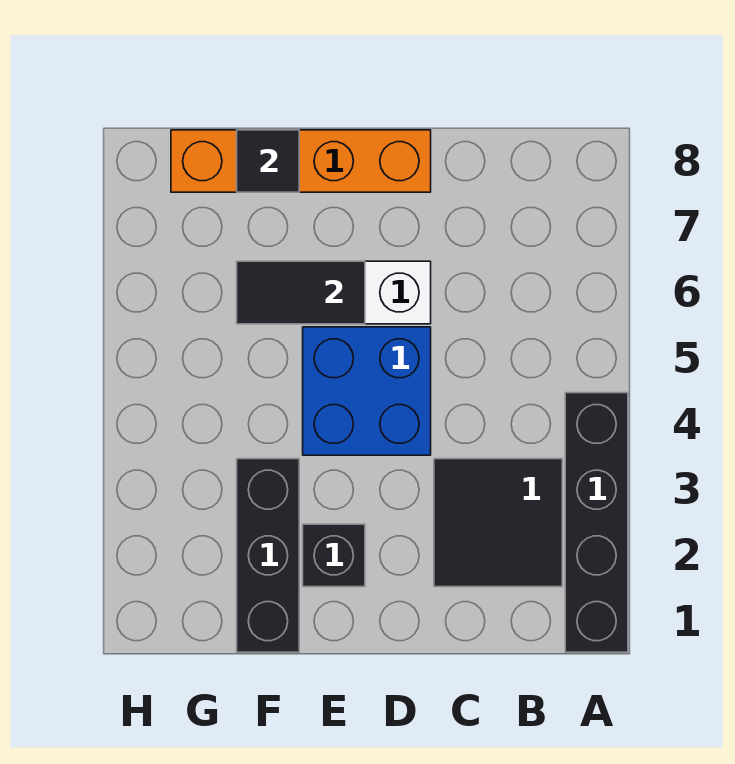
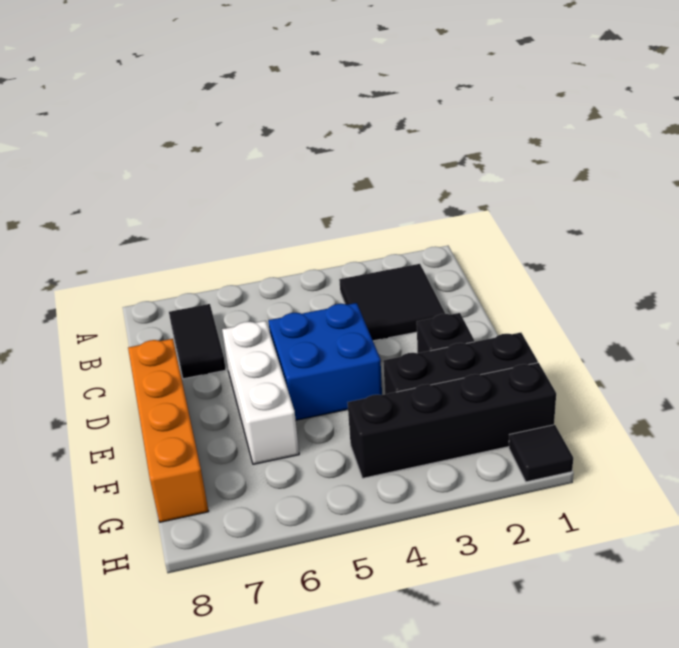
black 1x4 brick [565,393,628,652] -> black 1x4 brick moved to [348,363,556,478]
black 1x2 tile [237,261,365,324] -> black 1x2 tile moved to [169,304,226,379]
black 1x1 tile [237,130,299,192] -> black 1x1 tile moved to [509,425,573,482]

